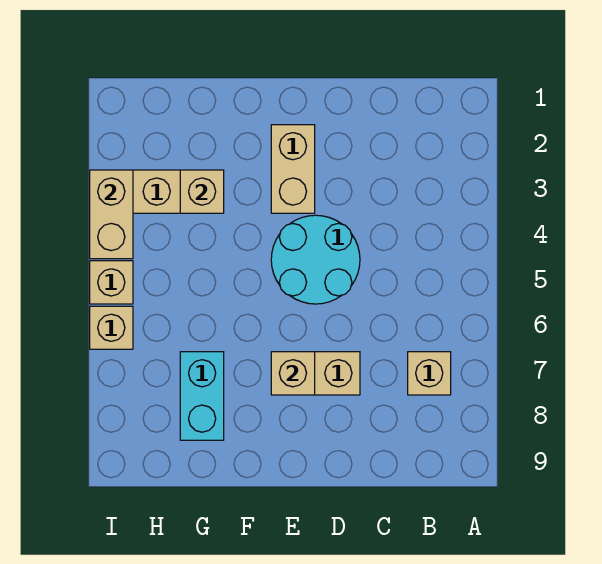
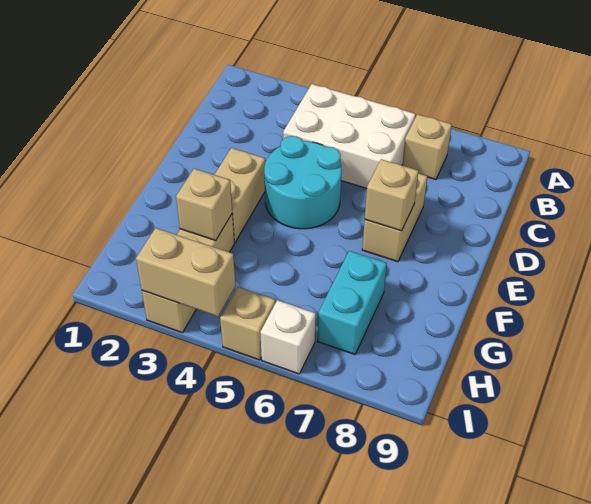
none -> white 2x3 brick [283,84,415,188]
tan 1x2 brick [271,125,315,213] -> tan 1x2 brick turned to [214,148,265,242]
cyan 1x2 brick [180,352,224,440] -> cyan 1x2 brick turned to [318,251,387,354]
tan 1x1 brick [90,306,133,349] -> white 1x1 brick [260,300,316,374]

